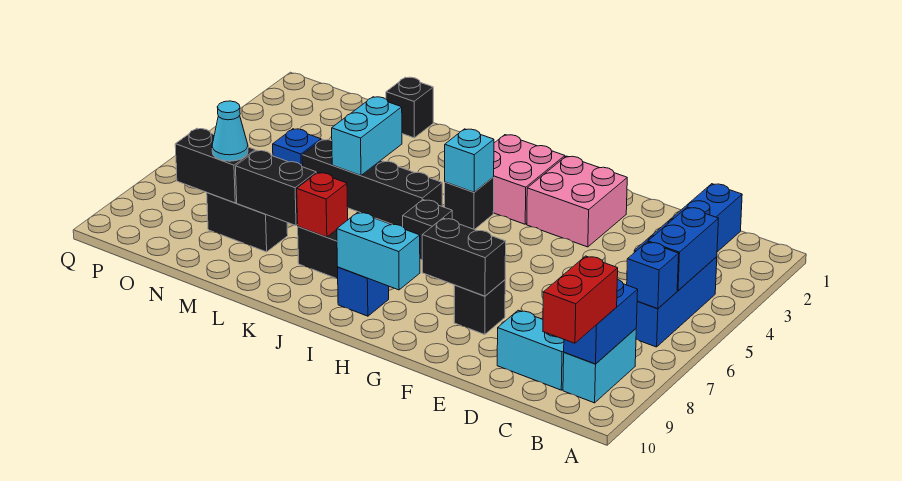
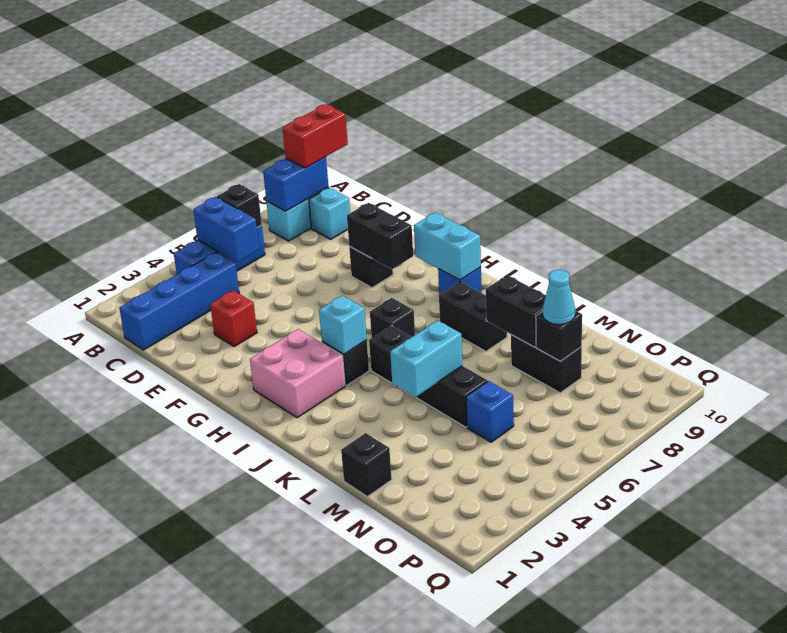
blue 1x2 brick [648,207,718,290] -> blue 1x2 brick turned to [193,197,259,262]
blue 1x1 brick [627,242,679,309] -> black 1x1 brick [217,184,262,227]
cyan 1x2 brick [497,310,564,390] -> cyan 1x1 brick [309,188,350,239]
pink 2x2 brick [527,156,627,247] -> none
red 1x1 brick [297,173,348,237] -> red 1x1 brick moved to [210,290,257,347]
black 1x2 brick [175,128,255,203] -> black 1x1 brick [536,311,582,361]

